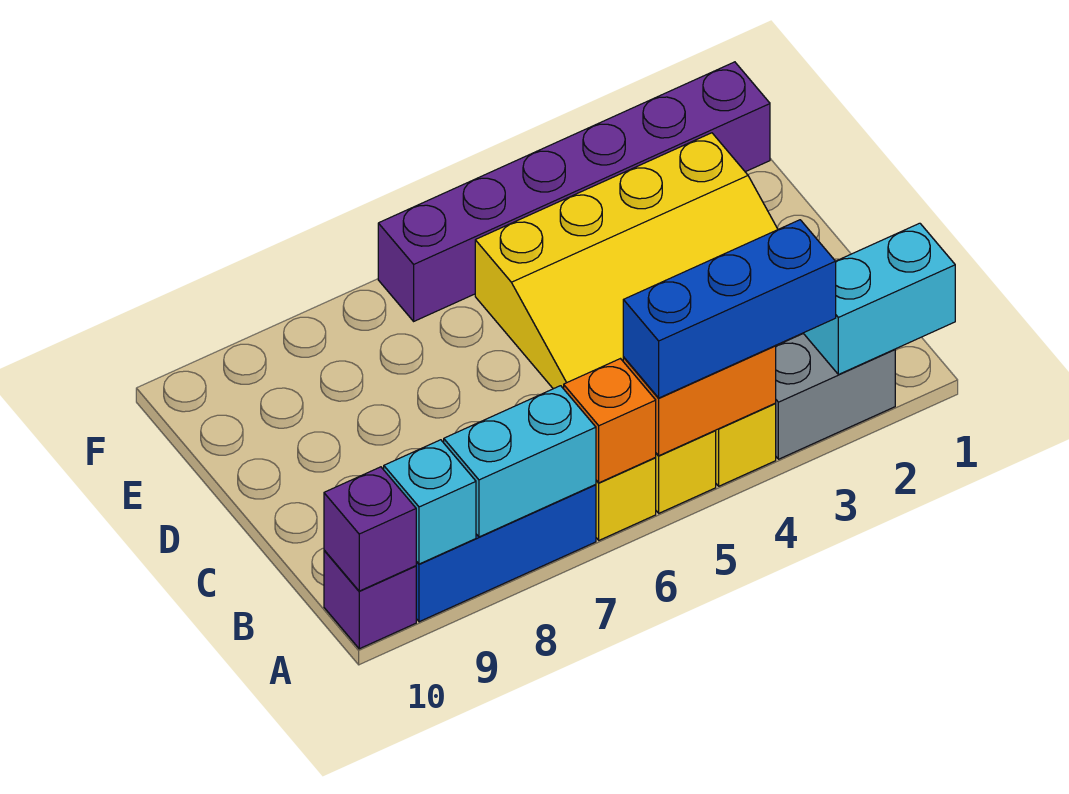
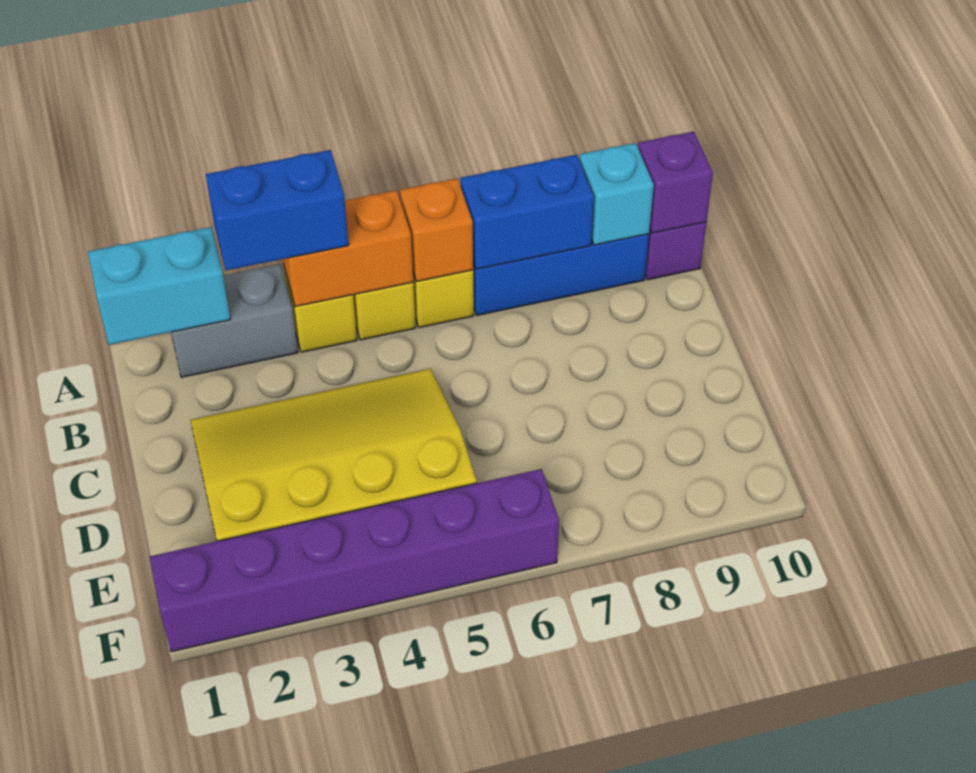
blue 1x3 brick [623,220,836,398] -> blue 1x2 brick [206,150,349,270]
cyan 1x2 brick [444,386,596,537] -> blue 1x2 brick [460,155,594,269]

